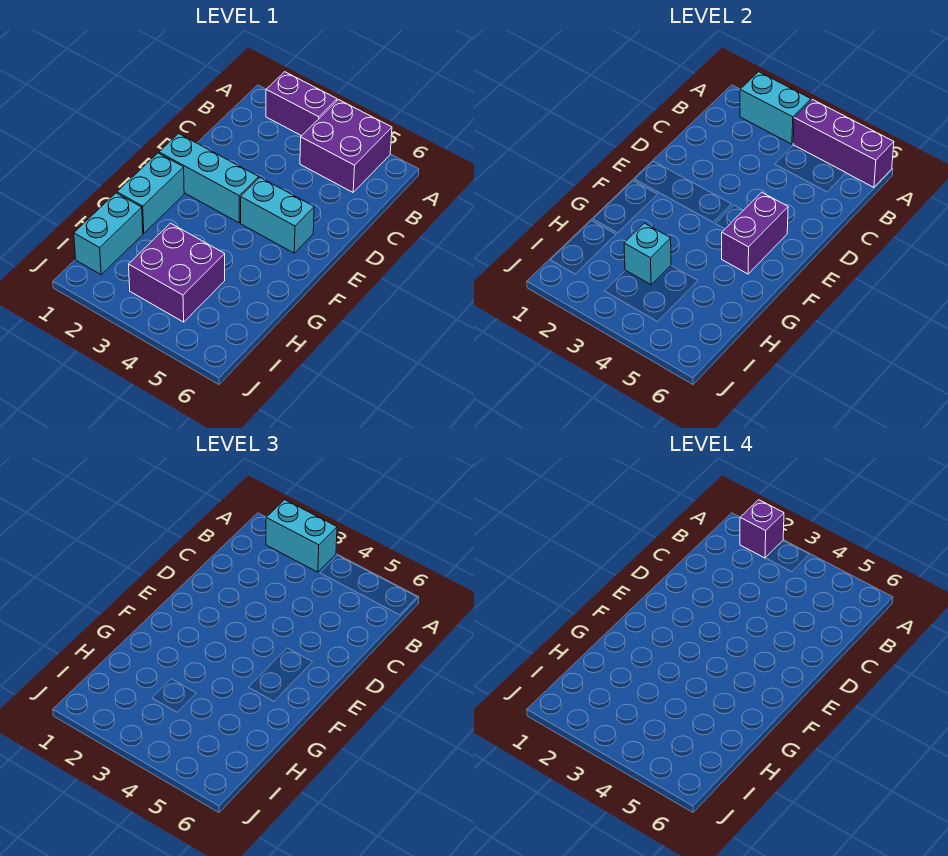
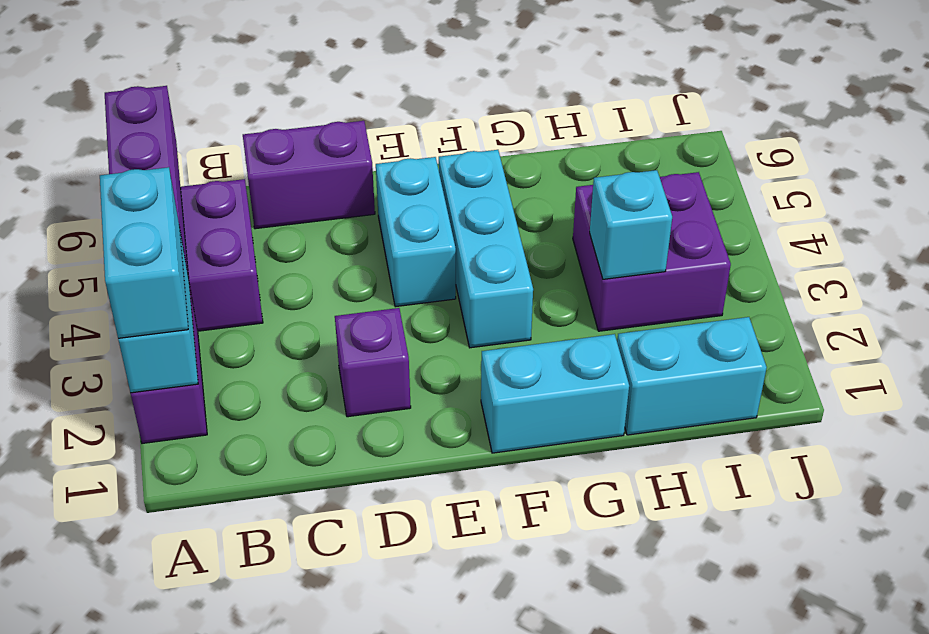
purple 1x1 brick [740,500,784,558] -> purple 1x1 brick moved to [335,308,411,417]
cyan 1x3 brick [159,134,259,223] -> cyan 1x3 brick moved to [439,150,533,348]
purple 1x2 brick [722,192,788,274] -> purple 1x2 brick moved to [243,121,375,229]

